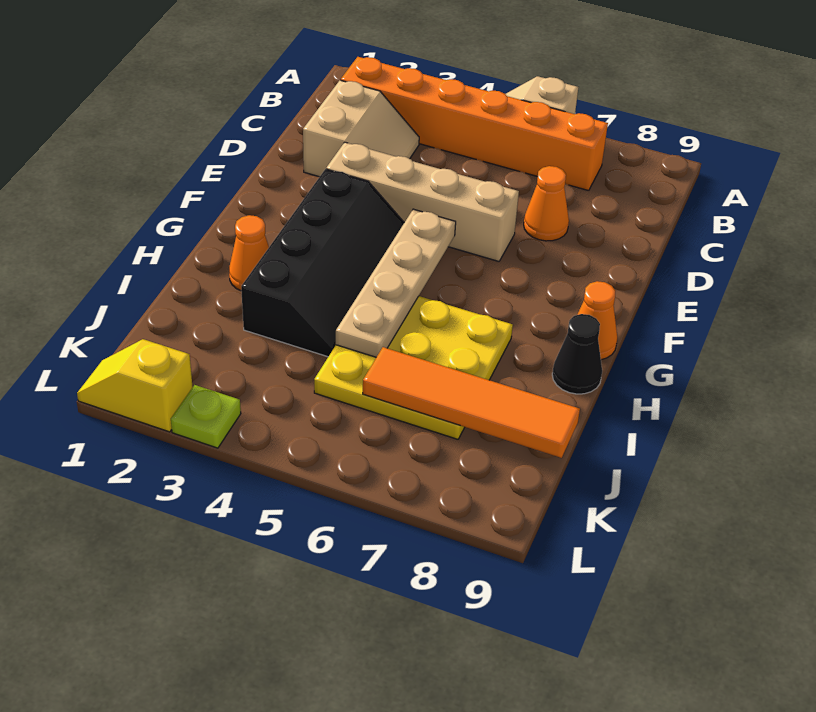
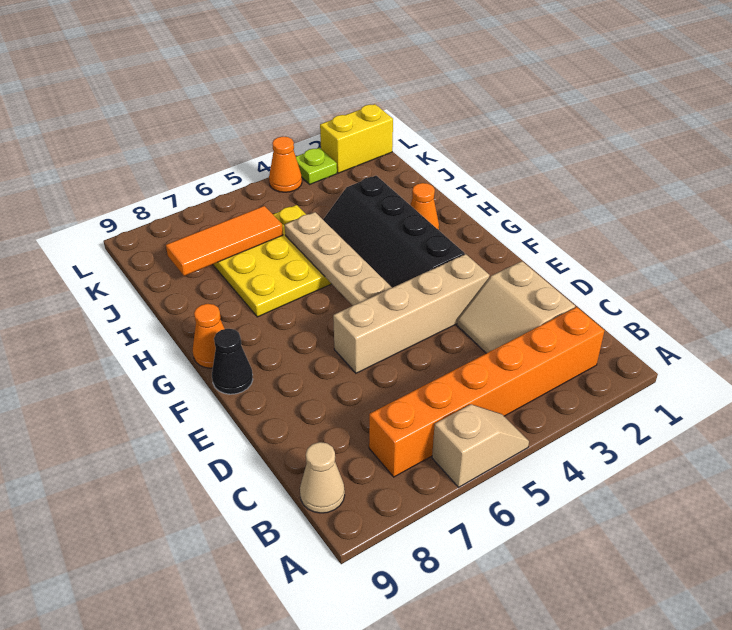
none -> tan 1x1 cone [300,442,345,513]
orange 1x1 cone [524,166,569,241] -> orange 1x1 cone moved to [269,137,302,192]
black 1x1 cone [552,314,602,394] -> black 1x1 cone moved to [212,329,253,394]
orange 1x4 tile [363,347,580,458] -> orange 1x3 tile [166,206,283,276]
yellow 1x2 slope [77,339,193,432] -> yellow 1x2 brick [320,104,393,173]

